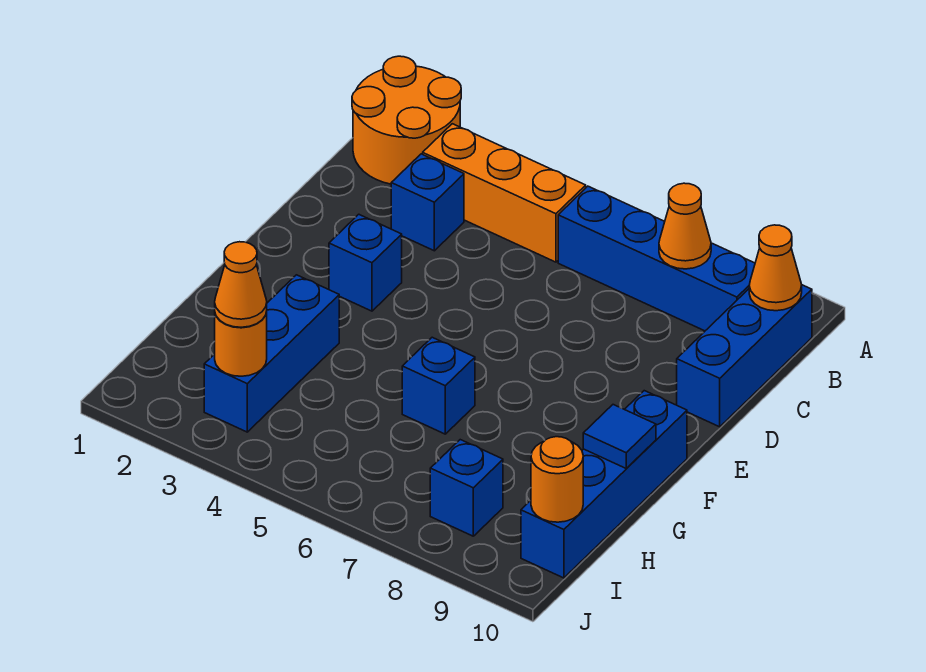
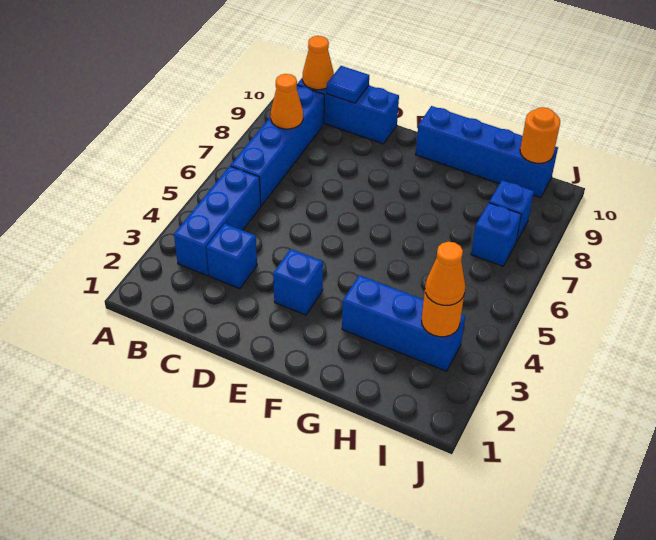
orange 2x2 round brick [352,56,461,184] -> none
orange 1x3 brick [423,124,586,262] -> blue 1x3 brick [174,166,261,276]
blue 1x1 brick [402,337,475,434] -> blue 1x1 brick moved to [471,203,521,266]
blue 1x1 tile [583,405,656,468] -> blue 1x1 tile moved to [327,66,369,103]

